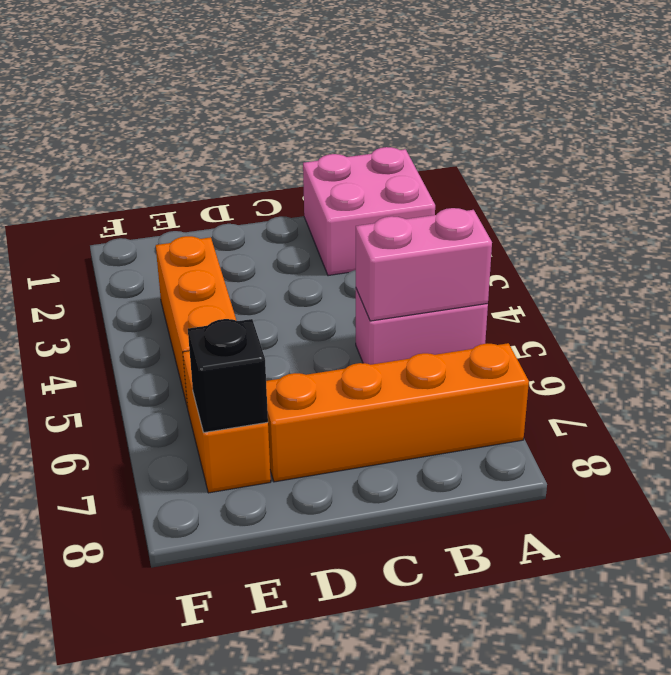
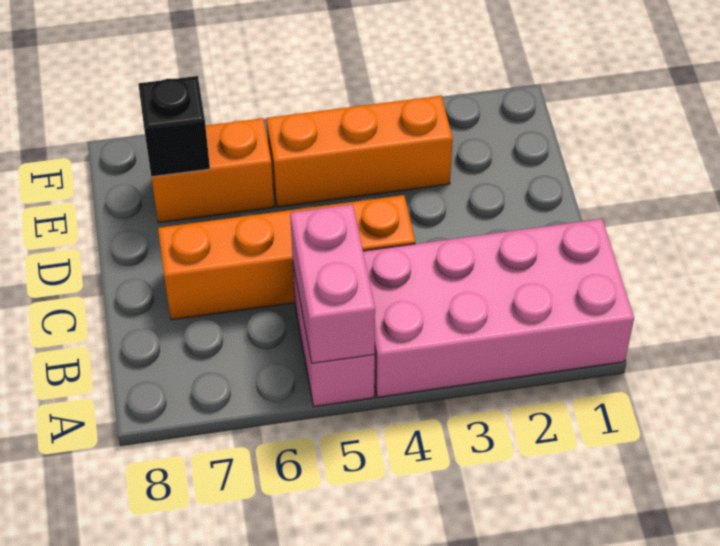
pink 2x2 brick [303,147,435,276] -> pink 2x4 brick [363,219,634,397]
orange 1x4 brick [266,343,529,482] -> orange 1x4 brick turned to [158,195,415,320]

